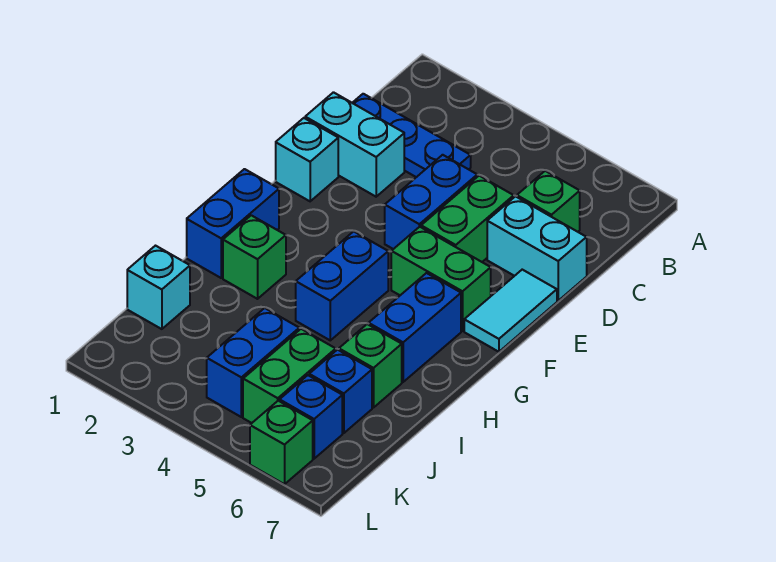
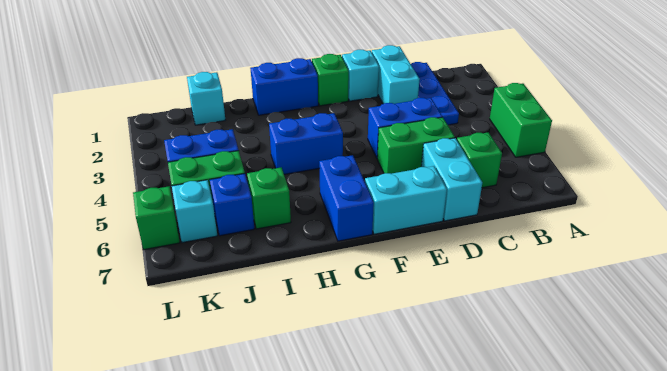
cyan 1x2 tile [464,270,557,352] -> cyan 1x2 brick [365,166,447,234]
green 1x2 brick [391,227,491,331] -> green 1x2 brick moved to [490,83,552,157]
blue 1x2 brick [369,273,461,382] -> blue 1x2 brick turned to [319,155,374,241]
green 1x1 brick [223,215,286,299] -> green 1x1 brick moved to [312,54,349,106]
blue 1x1 brick [280,375,342,459] -> cyan 1x1 brick [172,180,217,243]

